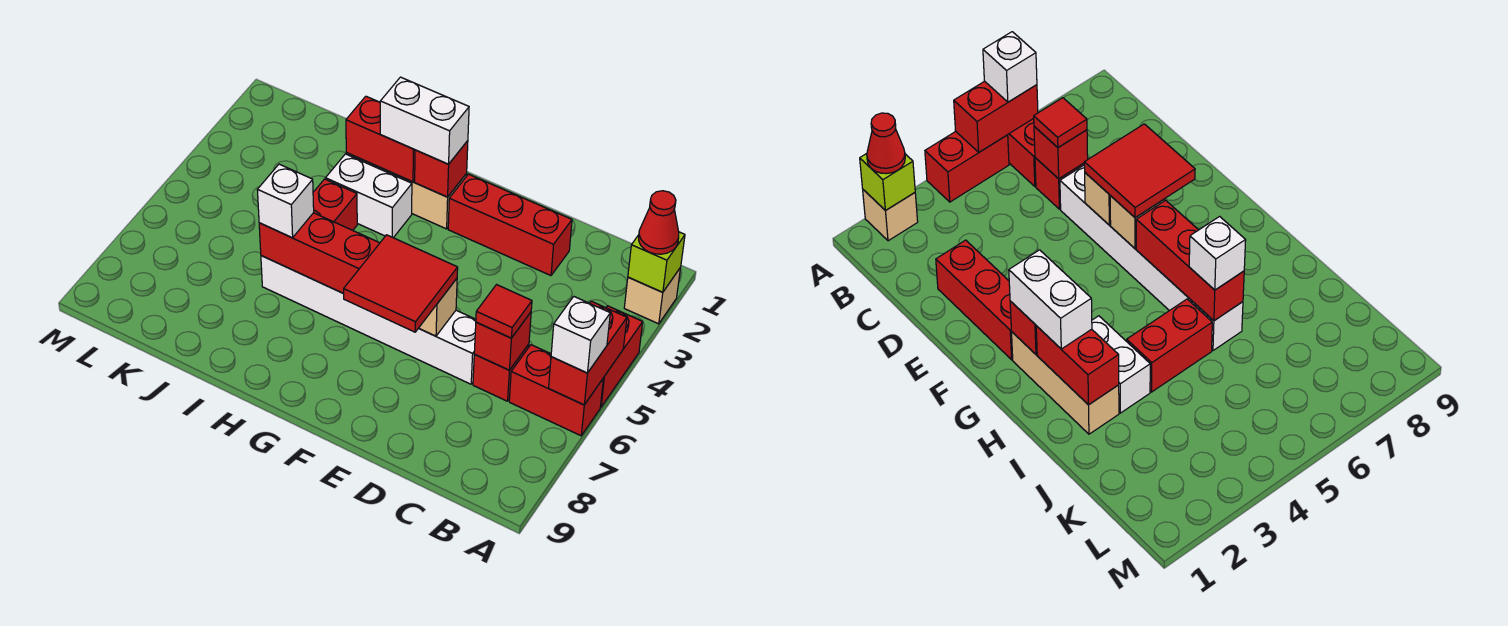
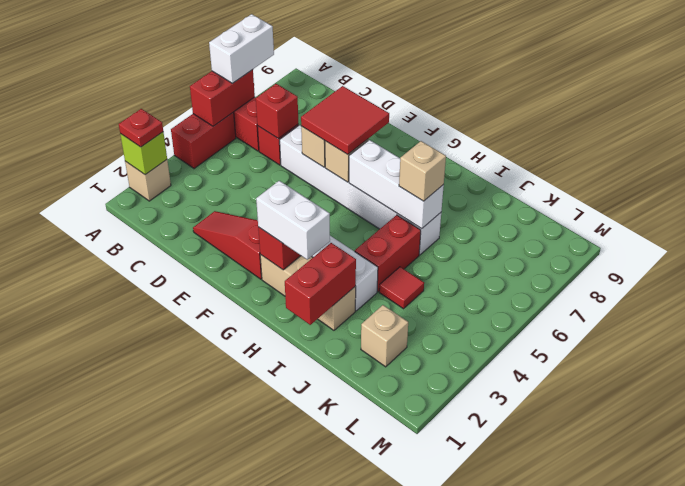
red 1x1 cone [639,191,679,254] -> red 1x1 plate [119,109,163,147]
white 1x1 brick [551,297,610,373] -> white 1x2 brick [209,14,274,83]
red 1x1 tile [476,285,532,338] -> red 1x1 tile moved to [379,267,424,309]
red 1x3 brick [448,174,572,276] -> red 1x3 slope [193,211,262,279]
red 1x3 brick [259,213,379,293] -> white 1x3 brick [349,140,444,229]
red 1x2 brick [346,96,415,182] -> red 1x2 brick turned to [285,243,356,325]
white 1x1 brick [257,164,314,238] -> tan 1x1 brick [399,141,446,201]
none -> tan 1x1 brick [361,305,408,367]

